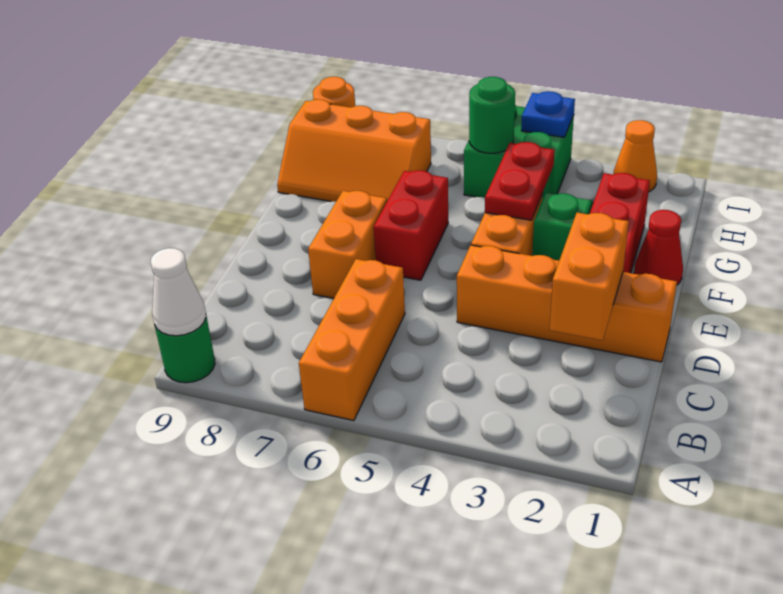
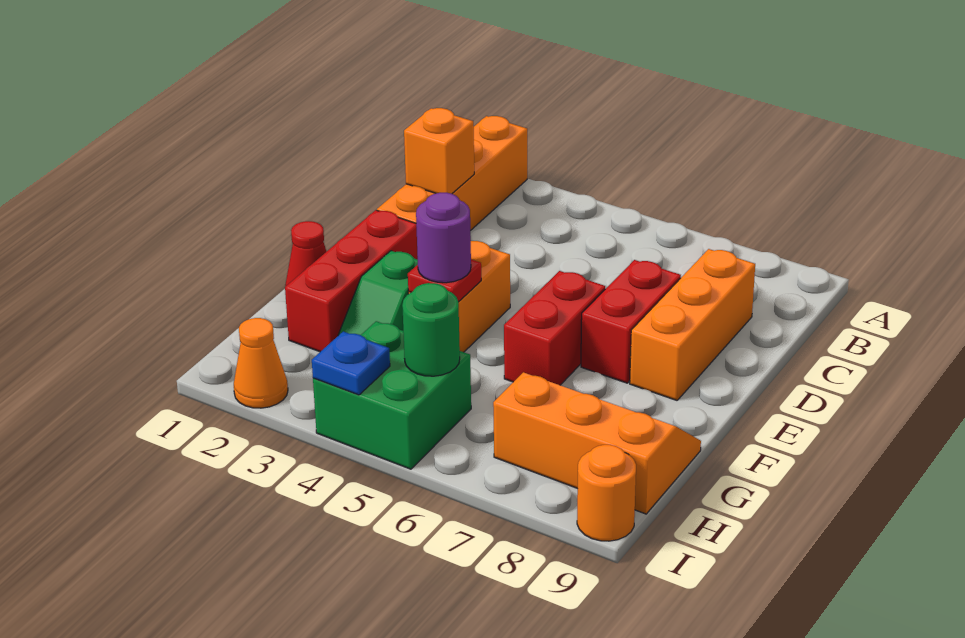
orange 1x3 brick [299,259,405,421] -> orange 1x3 brick moved to [630,249,755,400]
green 1x1 round brick [155,316,215,383] -> none
white 1x1 cone [151,248,206,336] -> none
orange 1x2 brick [550,213,629,340] -> orange 1x1 brick [404,108,474,194]
orange 1x4 brick [457,245,677,362] -> orange 1x4 brick turned to [377,116,527,231]
orange 1x2 brick [308,191,387,298] -> red 1x2 brick [581,260,681,383]
red 1x2 plate [485,142,555,220] -> red 1x1 plate [408,260,481,302]
none -> purple 1x1 round brick [416,193,471,283]

